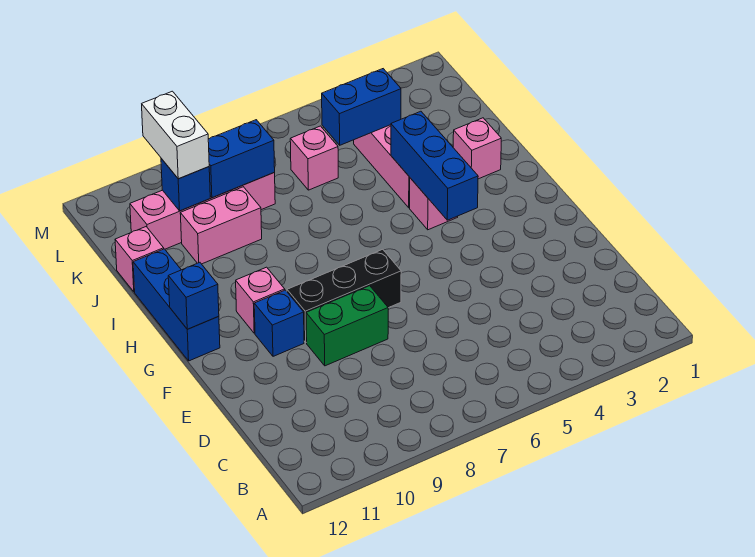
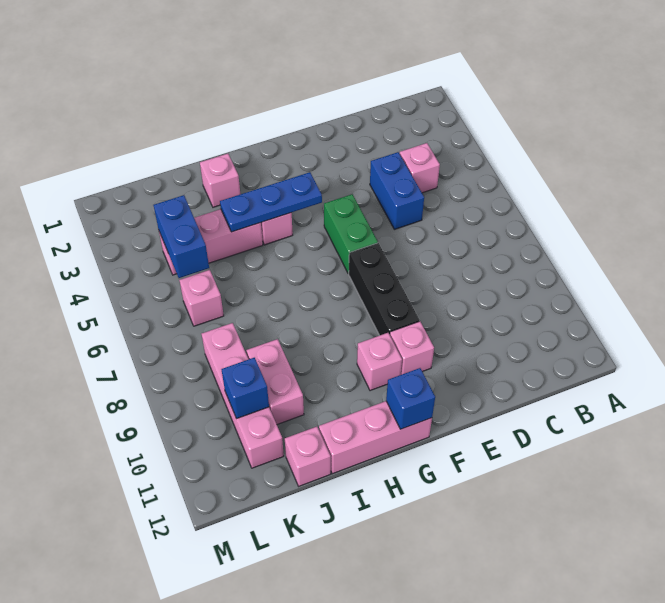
none -> pink 1x1 brick [400,143,440,193]
green 1x2 brick [306,286,388,366] -> green 1x2 brick moved to [324,194,378,274]
blue 1x1 brick [254,290,304,356] -> pink 1x1 brick [390,321,434,375]
blue 1x3 brick [391,111,478,220] -> blue 1x3 plate [220,172,322,232]
blue 1x3 brick [133,249,220,361] -> pink 1x3 brick [319,401,432,474]
blue 1x2 brick [208,120,275,198] -> blue 1x2 brick moved to [370,152,424,229]
white 1x2 brick [142,91,209,179] -> none

